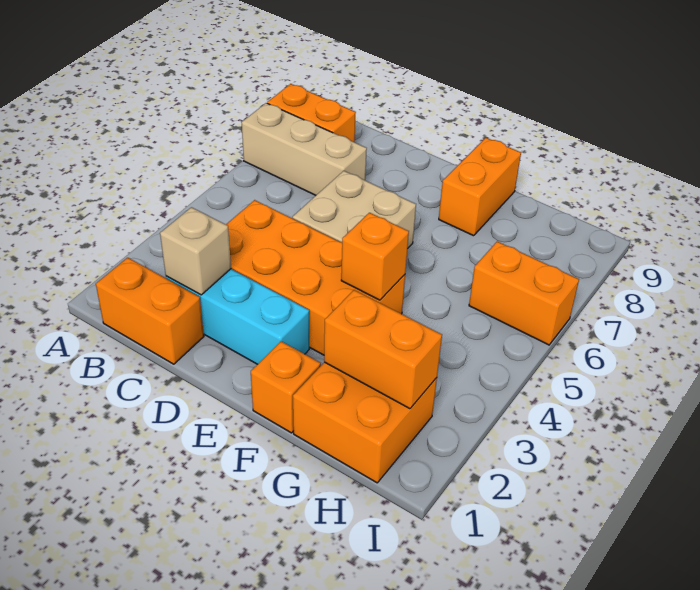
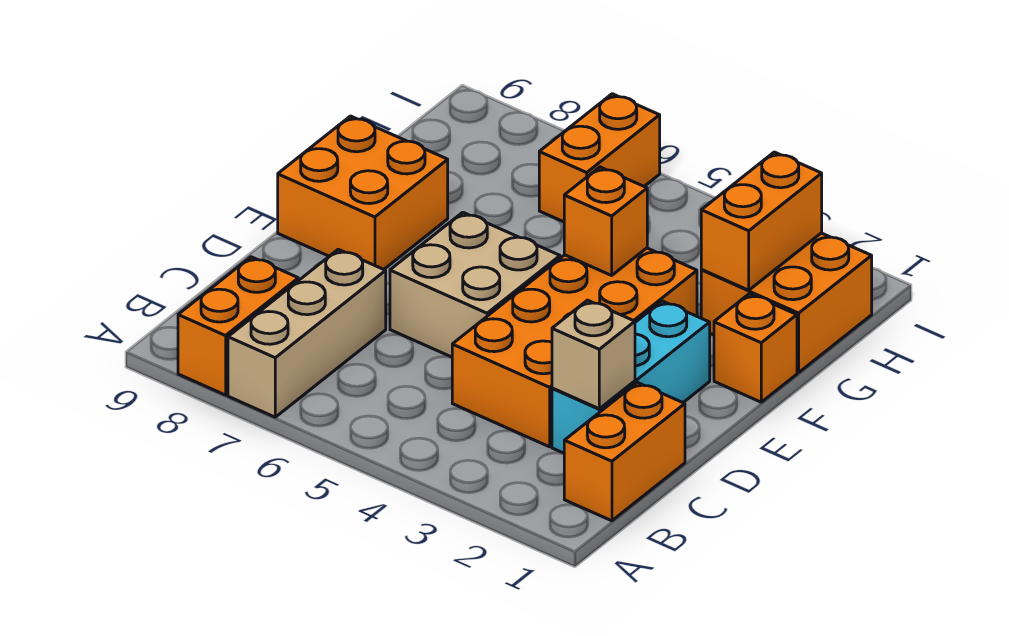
orange 1x2 brick [439,138,521,236] -> orange 2x2 brick [278,116,448,269]

